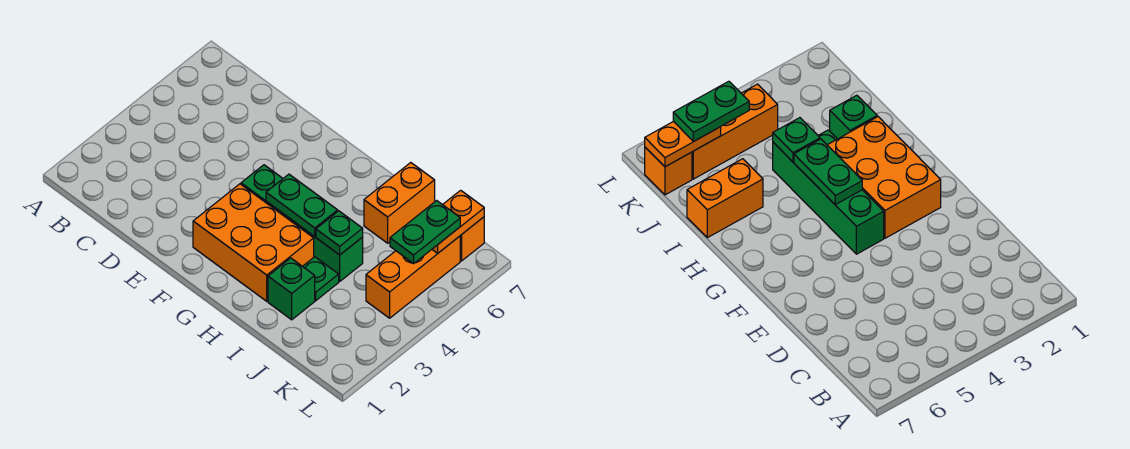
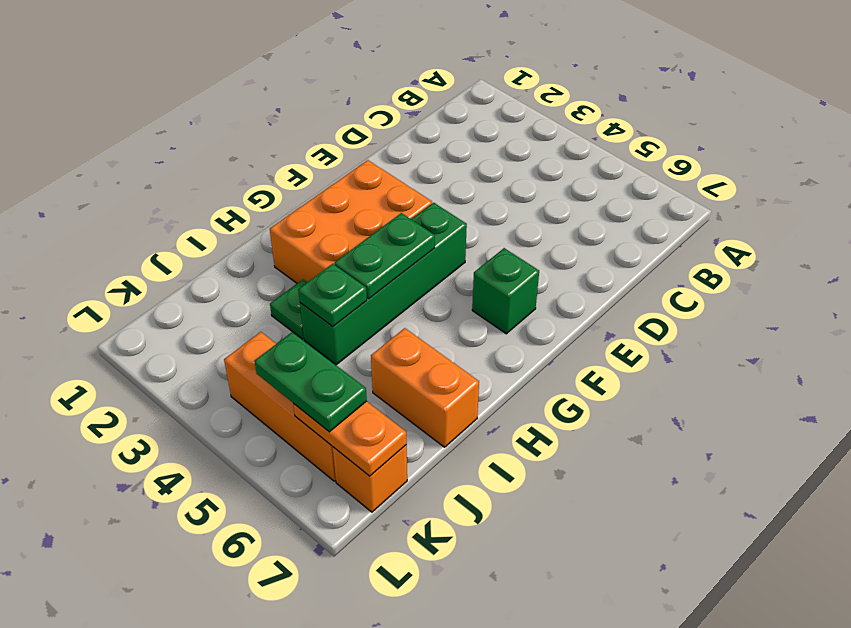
green 1x1 brick [268,258,315,320] -> green 1x1 brick moved to [472,248,539,334]

